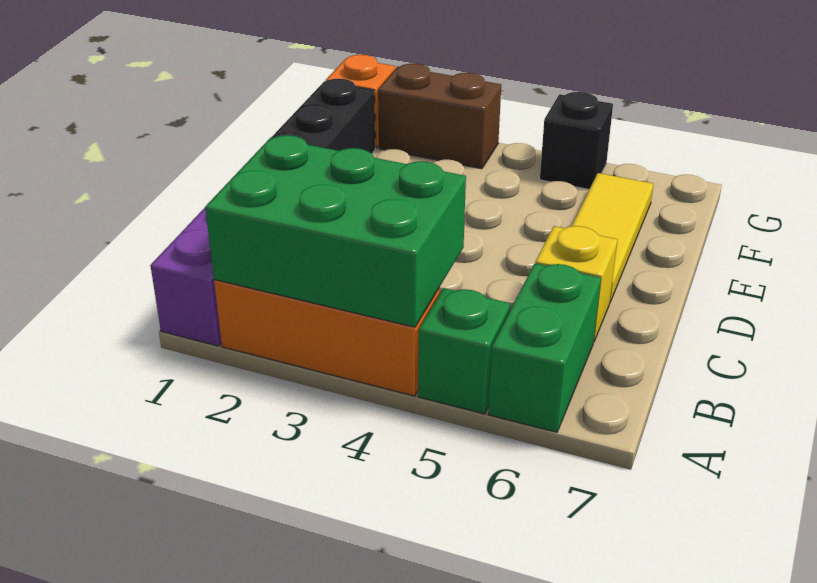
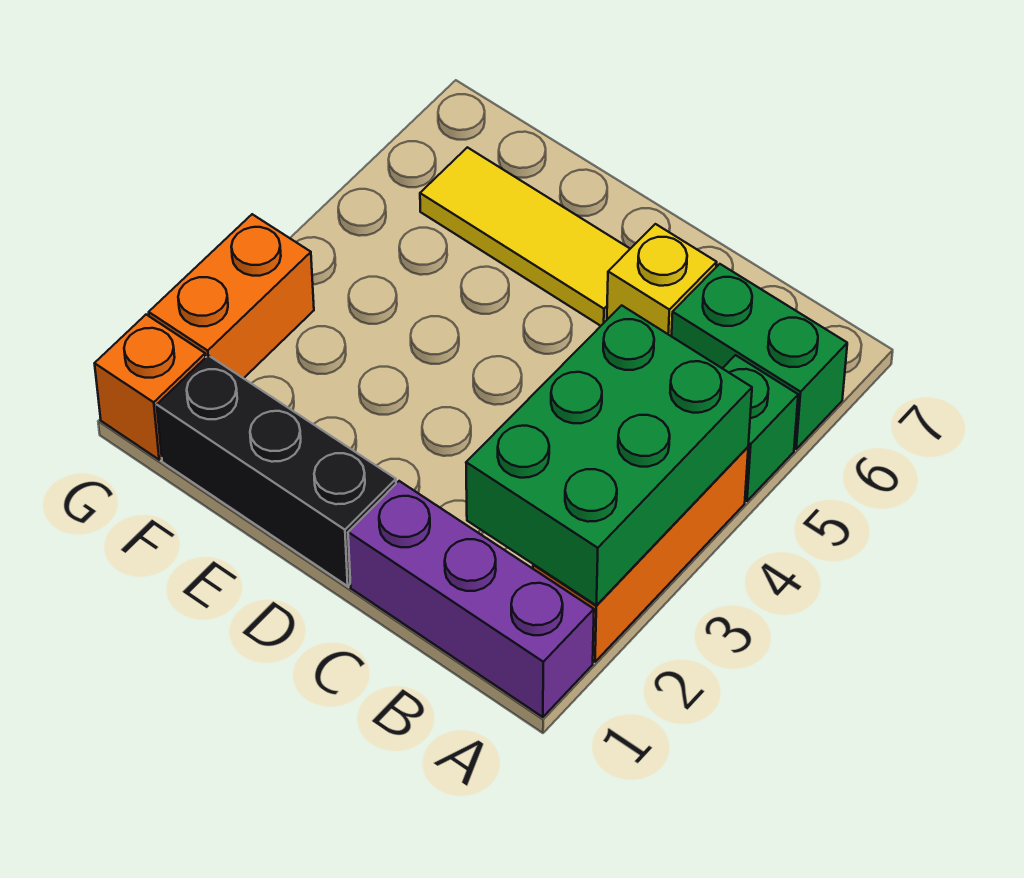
brown 1x2 brick [378,63,501,169] -> orange 1x2 brick [149,214,314,378]
black 1x1 brick [540,92,613,189] -> none

